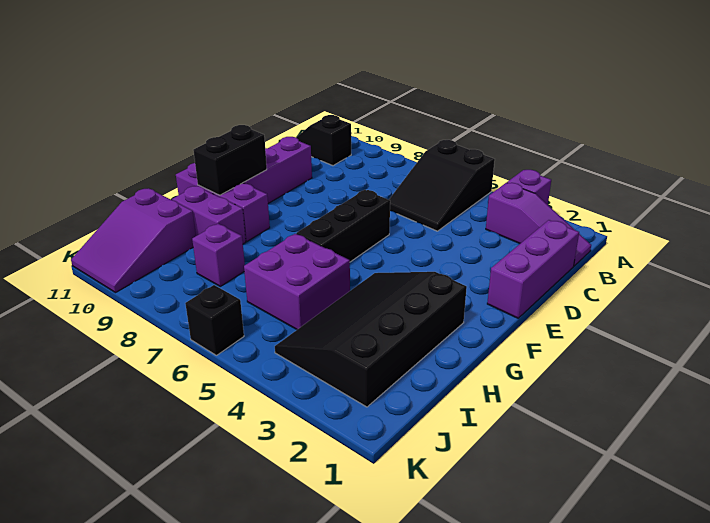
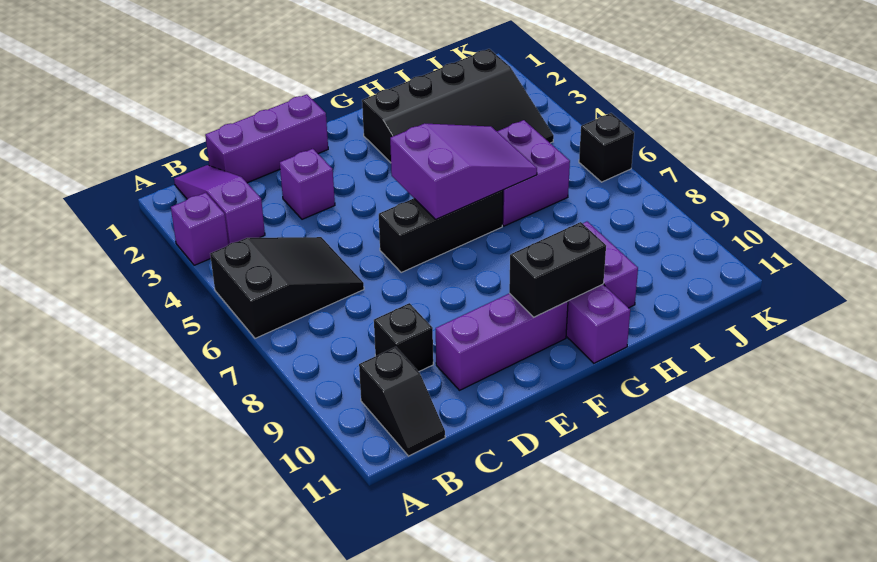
none -> black 1x1 brick [374,303,433,372]
purple 1x1 brick [192,224,245,286] -> purple 1x1 brick moved to [280,149,335,219]
purple 2x3 slope [71,188,196,293] -> purple 2x3 slope moved to [390,124,537,219]

